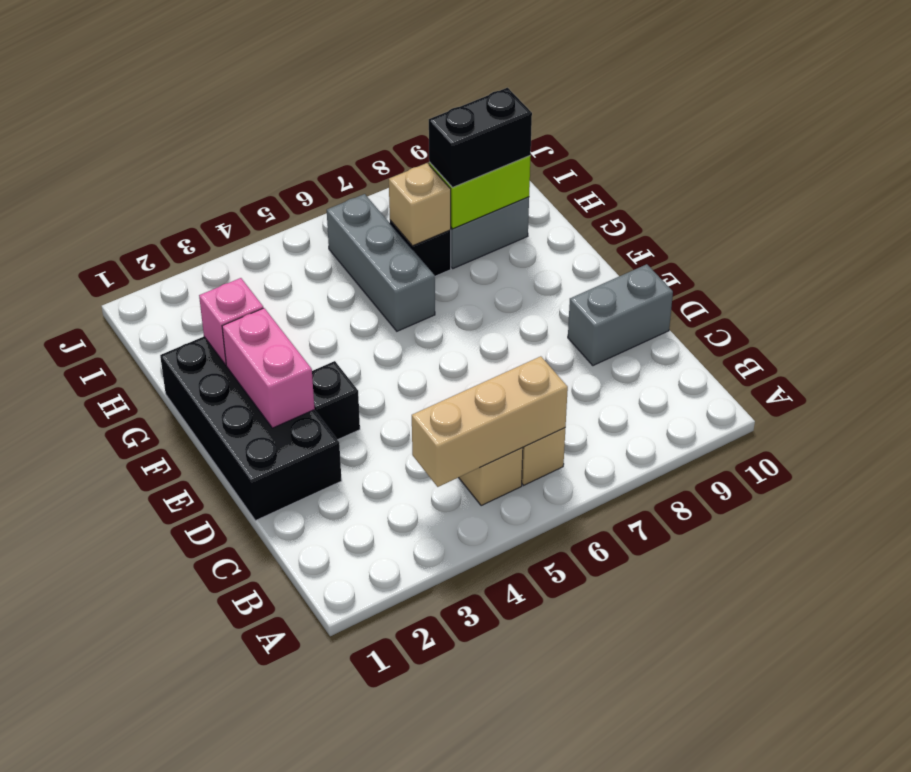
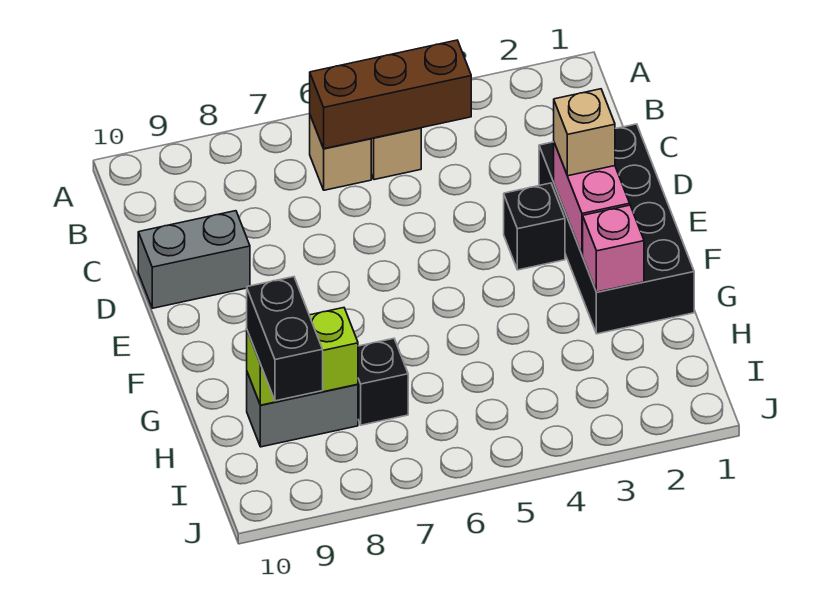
tan 1x3 brick [412,356,568,487] -> brown 1x3 brick [310,40,471,149]
grey 1x3 brick [327,194,435,331] -> none
tan 1x1 brick [389,163,451,246] -> tan 1x1 brick moved to [554,89,615,176]
black 1x2 brick [429,88,532,187] -> black 1x2 brick turned to [247,277,323,401]

